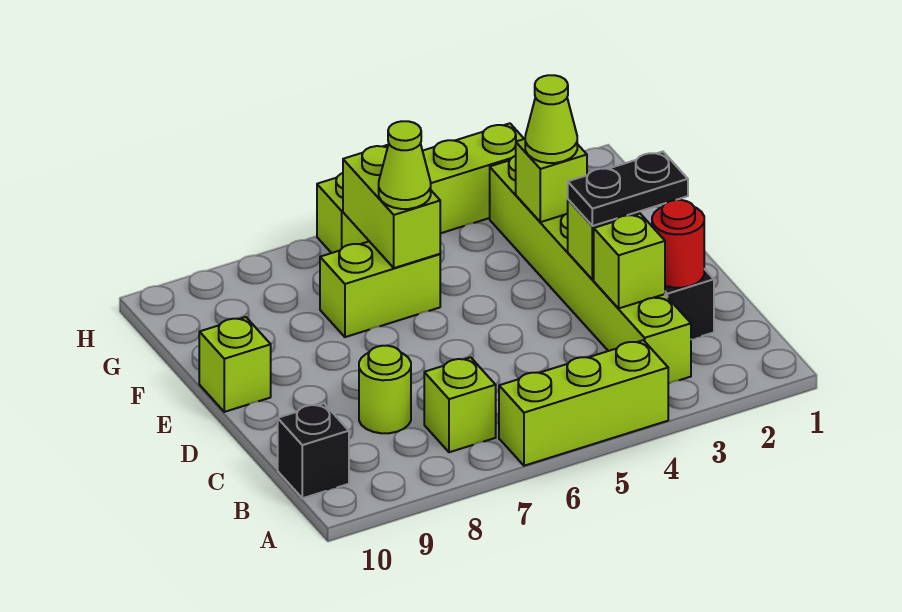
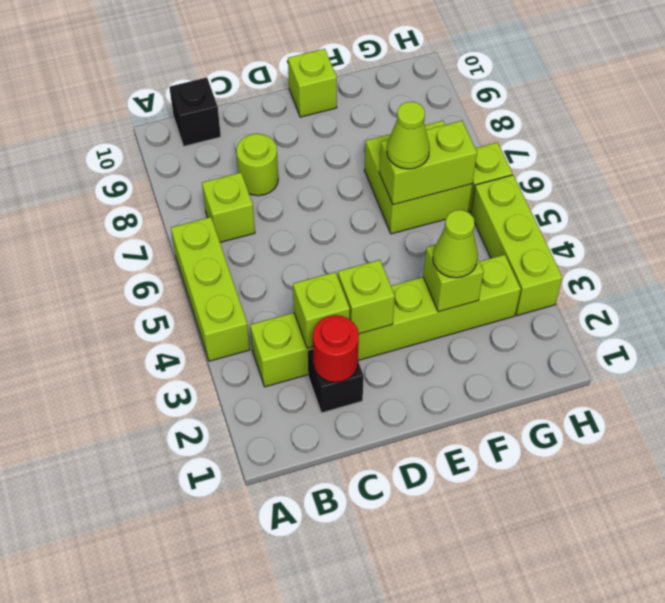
black 1x2 plate [568,152,688,226] -> none
lime 1x2 brick [320,241,440,337] -> lime 2x2 brick [364,121,472,234]

